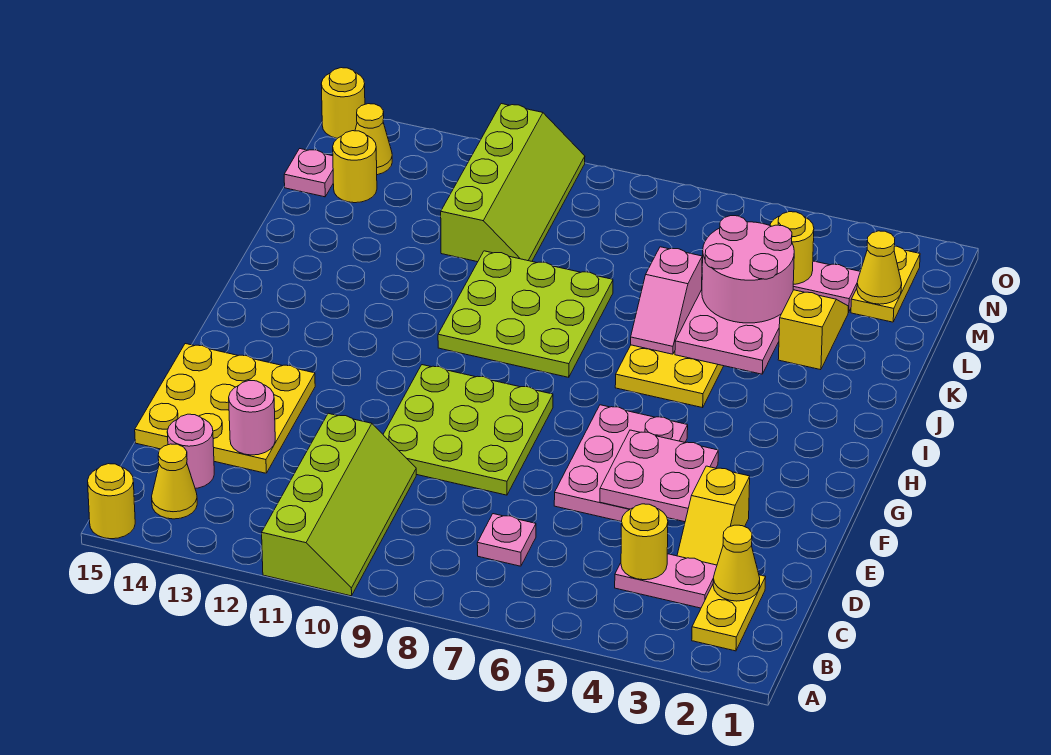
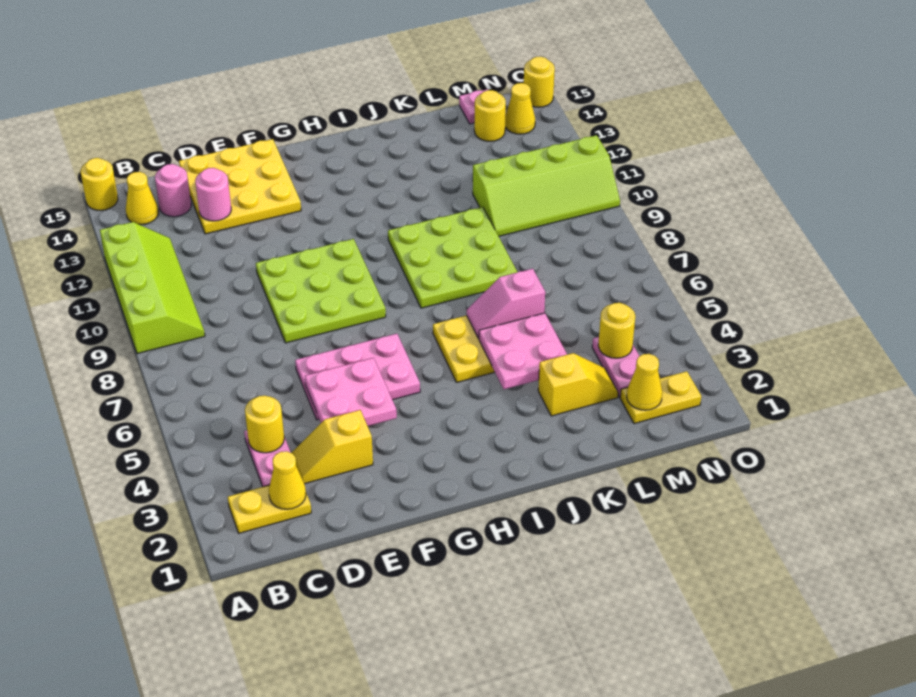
lime 2x4 slope [262,413,416,596] -> lime 2x4 slope turned to [100,222,205,354]
pink 1x1 plate [477,514,536,566] -> none
pink 2x2 round brick [702,216,794,323] -> none

